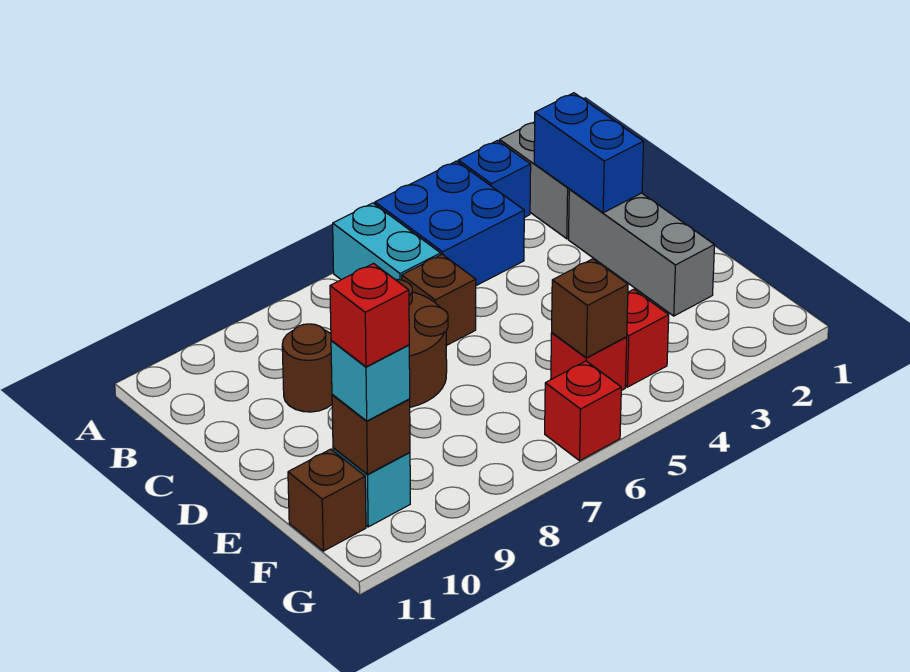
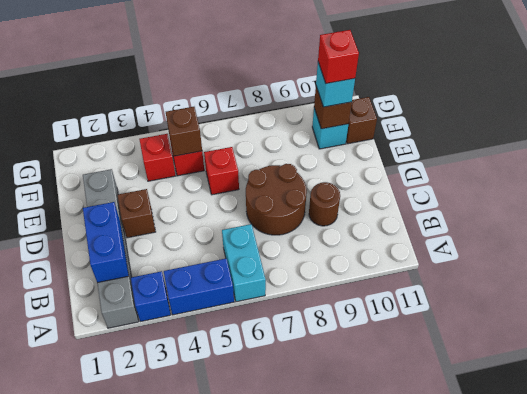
blue 2x2 brick [375,161,524,286] -> blue 1x2 brick [164,259,234,315]
brown 1x1 brick [402,254,476,346] -> brown 1x1 brick moved to [118,189,155,238]
red 1x1 brick [545,361,621,461] -> red 1x1 brick moved to [204,147,239,195]

